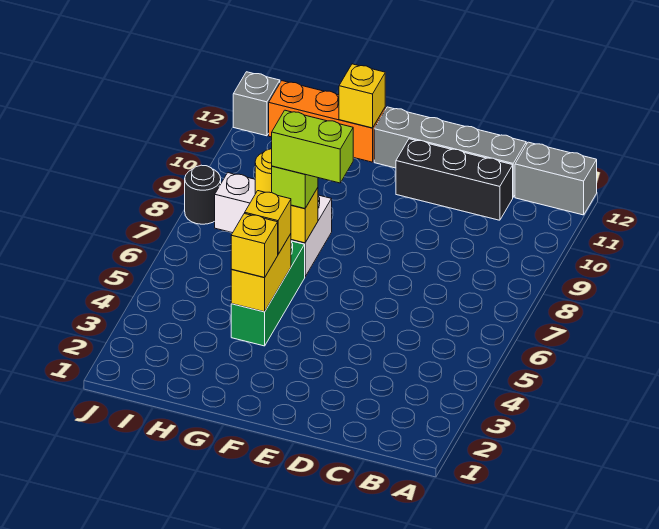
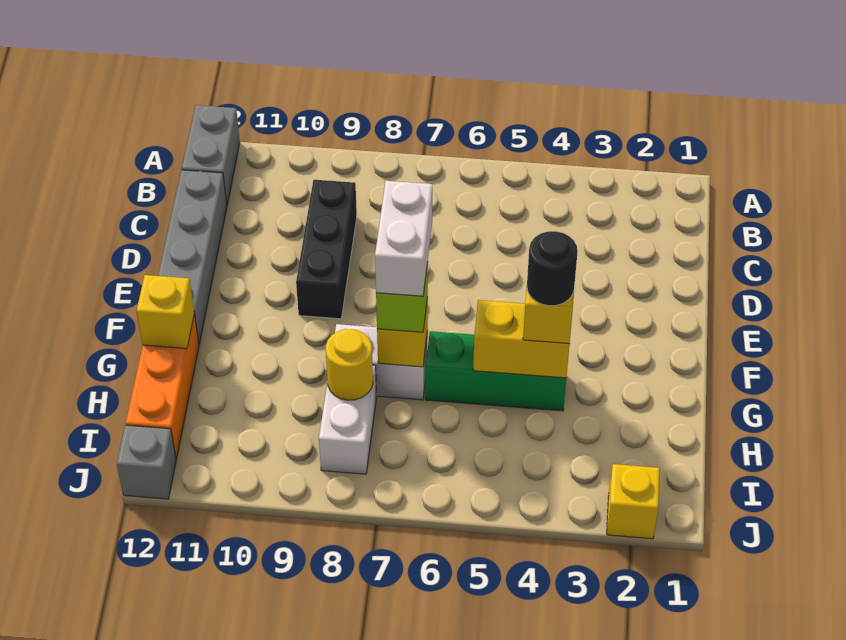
black 1x3 brick [396,139,513,220] -> black 1x3 brick moved to [296,180,357,319]
lime 1x2 brick [272,110,353,183] -> white 1x2 brick [375,181,432,296]
yellow 1x1 brick [245,191,291,254] -> yellow 1x1 brick moved to [607,464,660,539]
black 1x1 round brick [185,165,221,224] -> black 1x1 round brick moved to [527,231,578,306]

